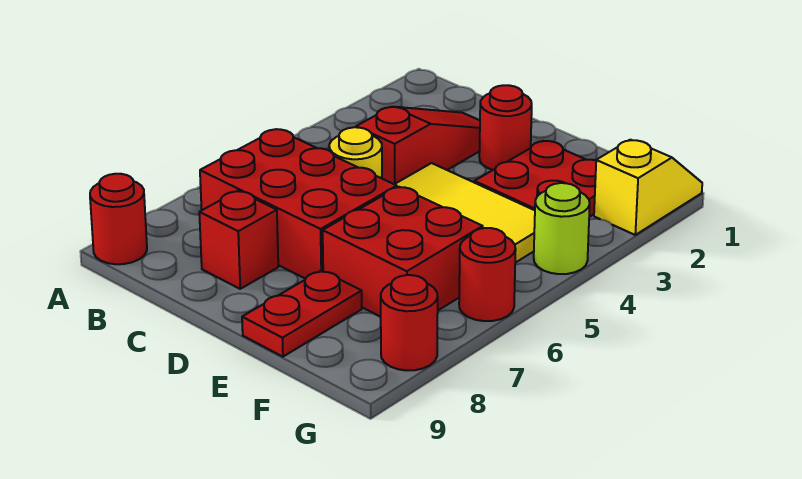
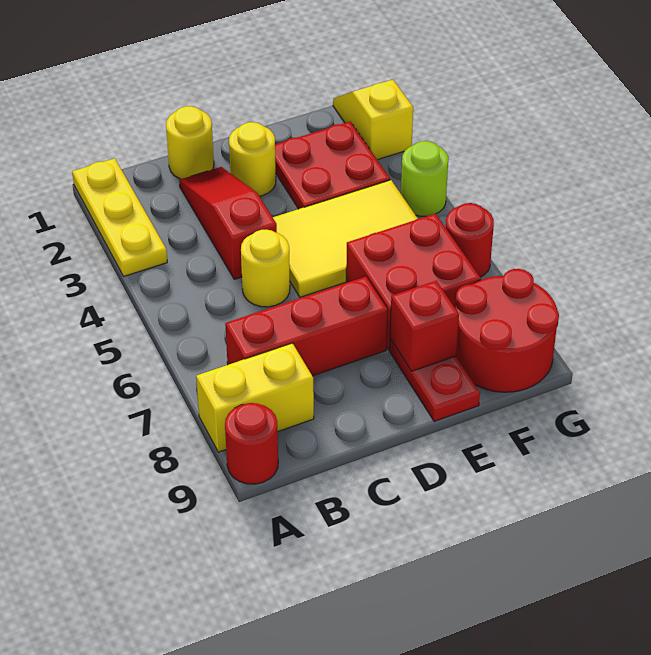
none -> yellow 1x3 plate [72,158,167,276]
none -> yellow 1x2 brick [196,343,314,452]
red 2x3 brick [200,129,397,279] -> red 1x3 brick [225,277,387,376]
none -> yellow 1x1 round brick [166,106,214,179]
red 1x1 brick [199,191,278,289] -> red 1x1 brick moved to [390,281,459,371]
red 1x1 round brick [479,85,532,170] -> yellow 1x1 round brick [229,122,276,196]
red 1x1 round brick [381,275,438,370] -> red 2x2 round brick [456,269,559,392]

